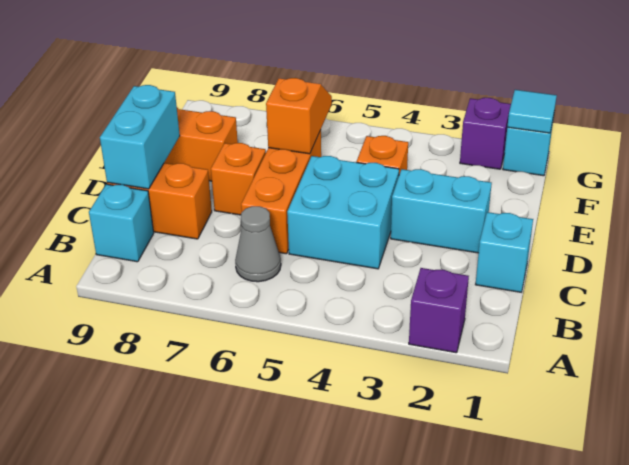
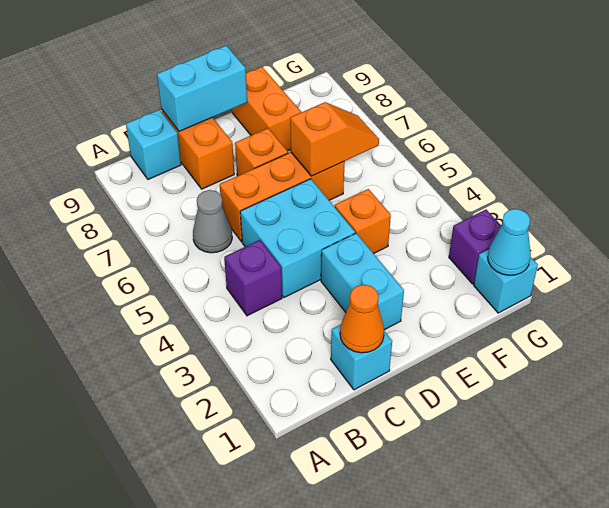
purple 1x1 brick [409,268,469,353] -> purple 1x1 brick moved to [224,240,282,316]
none -> orange 1x1 cone [340,285,384,353]
cyan 1x1 tile [507,90,557,133] -> cyan 1x1 cone [488,209,531,275]

